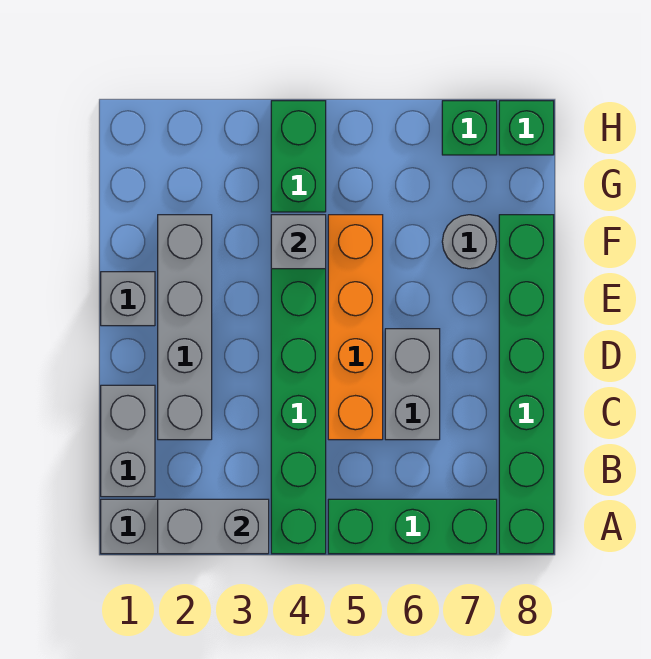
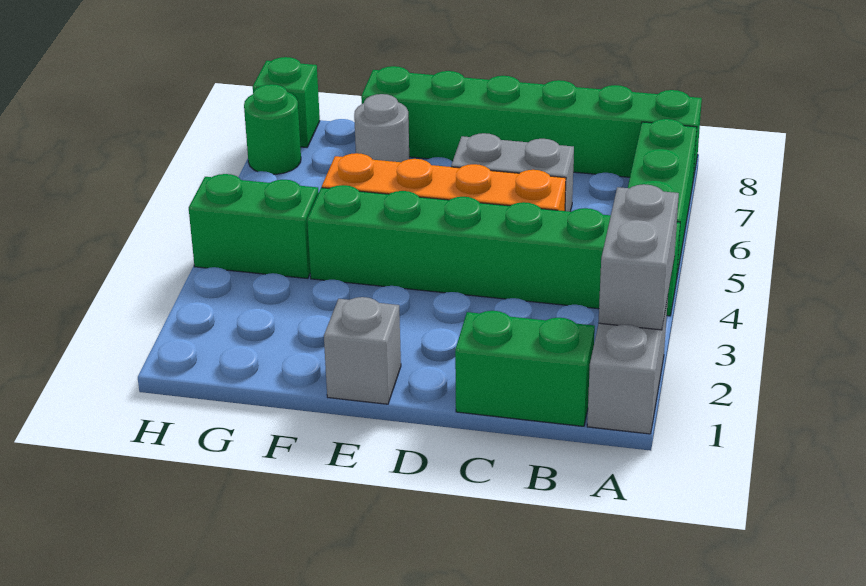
grey 1x2 brick [101,385,155,497] -> green 1x2 brick [455,311,595,426]
grey 1x4 brick [158,215,212,440] -> none
grey 1x1 brick [271,215,326,269] -> none
green 1x1 brick [442,101,497,155] -> green 1x1 round brick [244,84,301,174]

